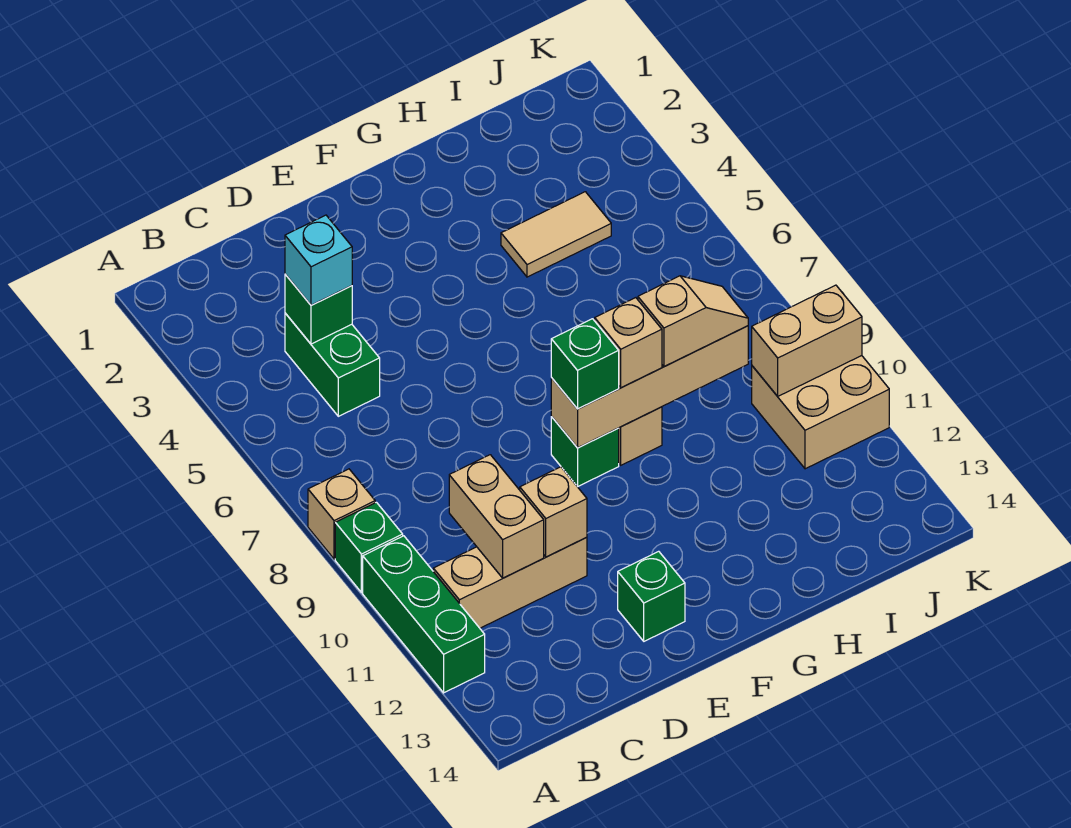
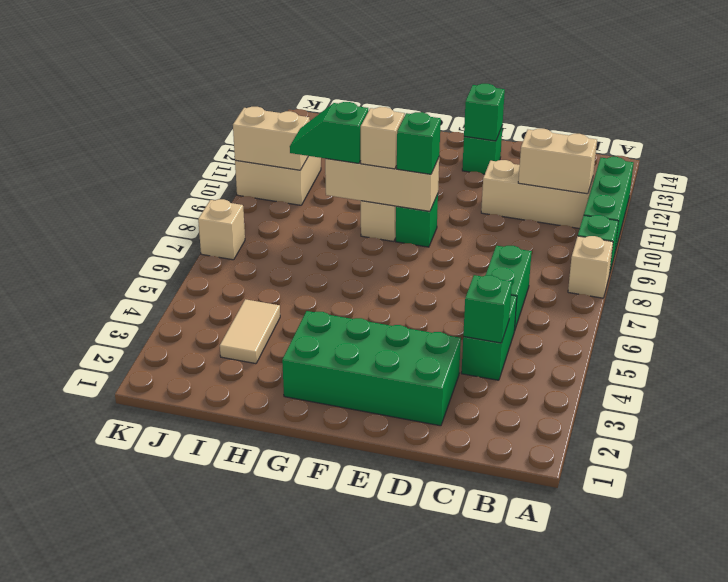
cyan 1x1 brick [285,215,352,305] -> none
none -> green 1x2 brick [486,246,532,331]
tan 1x2 brick [449,455,544,578] -> tan 1x2 brick turned to [518,129,597,194]
none -> green 2x4 brick [282,311,461,426]
tan 1x1 brick [520,467,587,557] -> tan 1x1 brick moved to [198,199,245,260]
none -> green 1x1 brick [464,84,505,141]
tan 1x4 brick [551,326,748,448] -> tan 1x3 brick [325,158,439,211]
tan 1x2 tile [501,192,611,277] -> tan 1x2 tile turned to [220,299,280,364]
tan 1x2 slope [638,276,748,367] -> green 1x2 slope [290,102,368,163]

